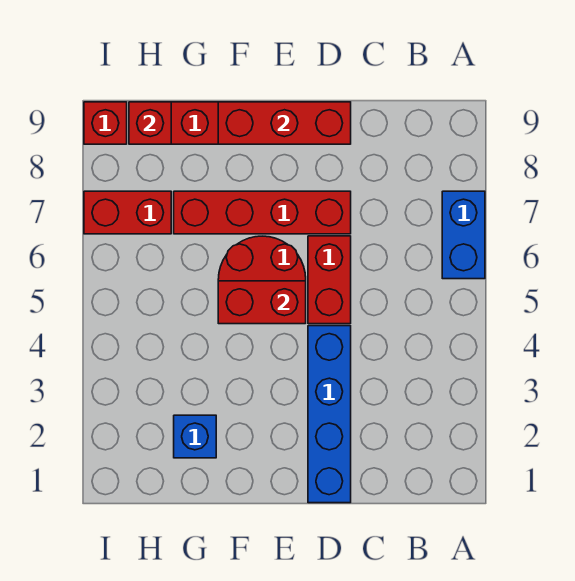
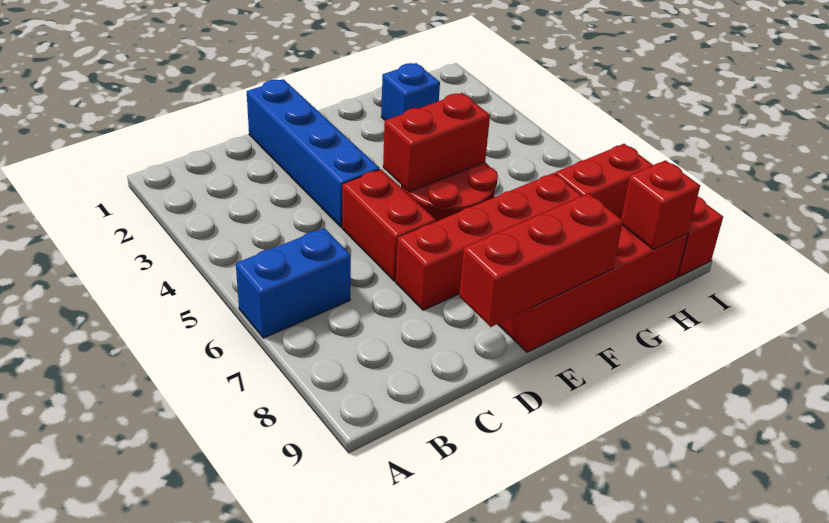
blue 1x2 brick [442,191,485,279] -> blue 1x2 brick turned to [236,228,351,338]

